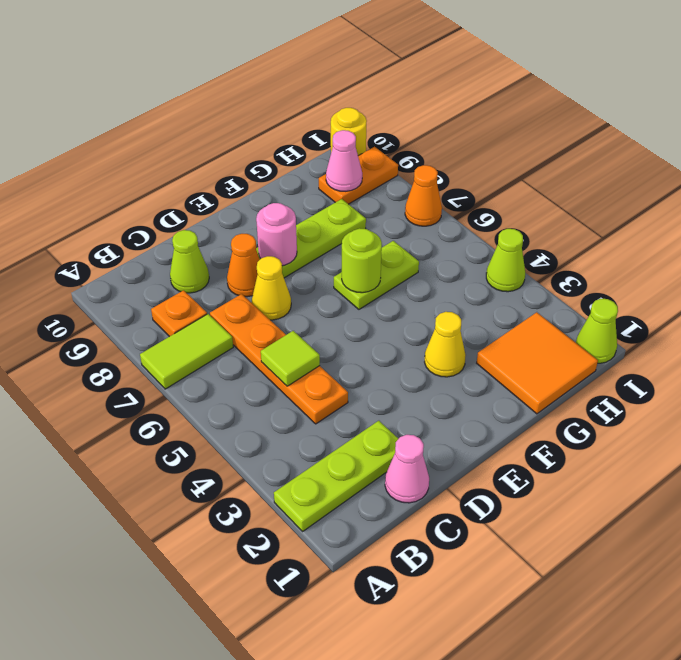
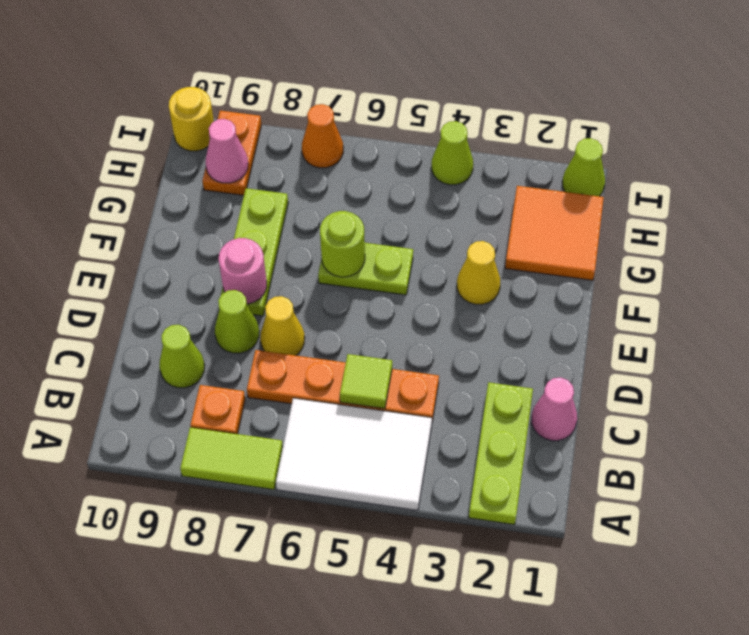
none -> white 2x3 tile [276,398,432,510]
lime 1x2 tile [140,314,233,389] -> lime 1x2 tile turned to [180,427,283,490]
orange 1x1 cone [227,234,260,297] -> lime 1x1 cone [215,290,259,353]
lime 1x2 plate [334,241,419,309] -> lime 1x2 plate turned to [318,243,413,295]

